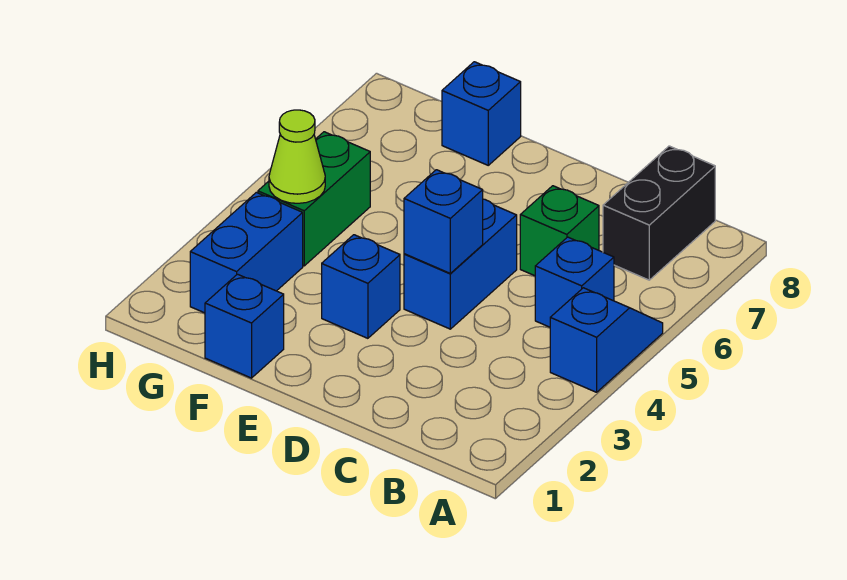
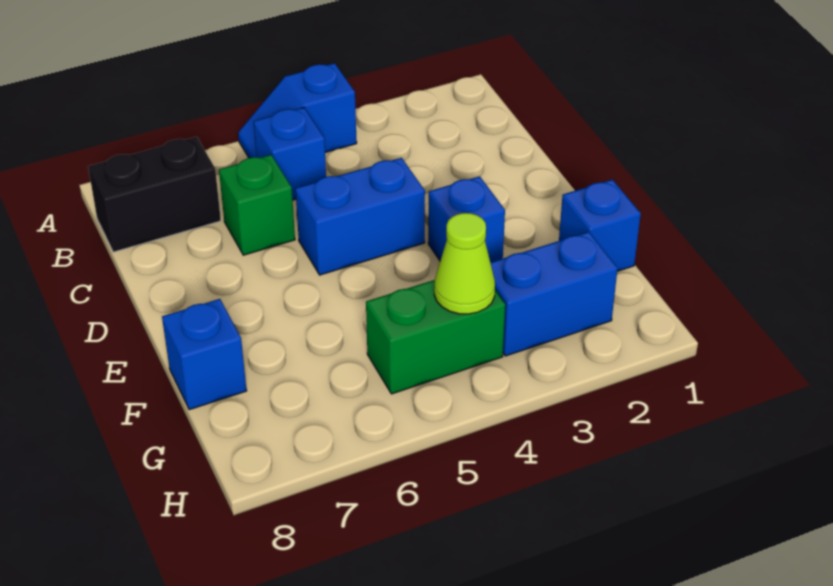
blue 1x1 brick [404,170,483,273] -> none

